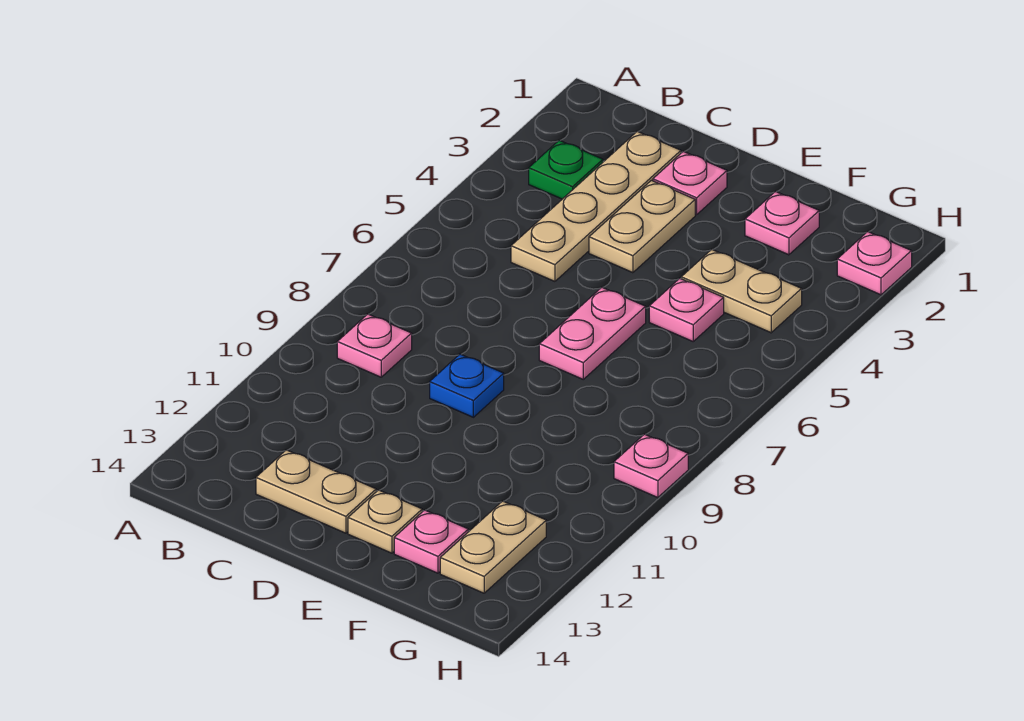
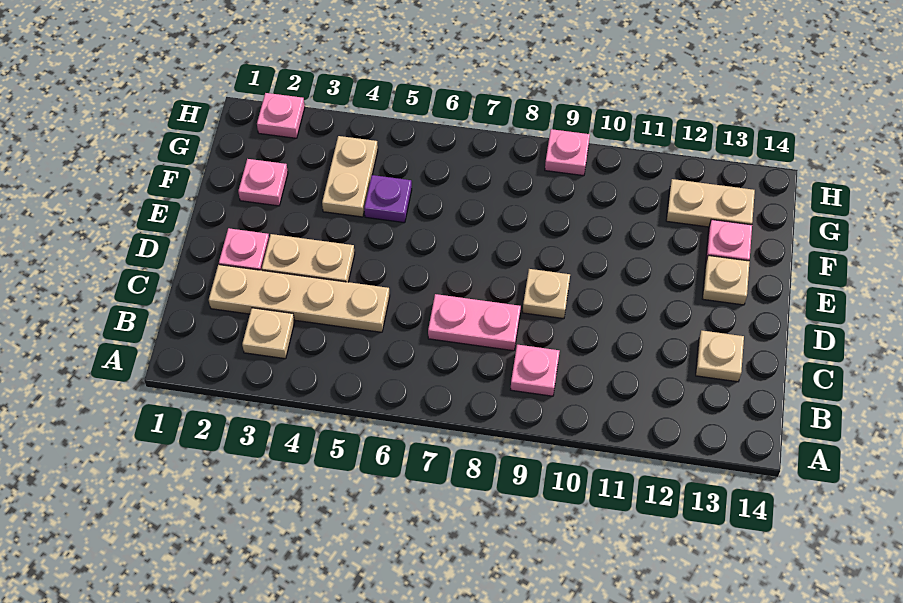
green 1x1 plate [529,140,603,199] -> tan 1x1 plate [242,308,295,359]
tan 1x2 plate [256,450,376,533] -> tan 1x1 plate [696,330,744,382]
blue 1x1 plate [430,354,504,417] -> tan 1x1 plate [523,269,570,319]
pink 1x2 plate [539,287,646,379] -> pink 1x2 plate moved to [428,294,521,351]
pink 1x1 plate [649,278,724,341] -> purple 1x1 plate [364,175,412,223]

